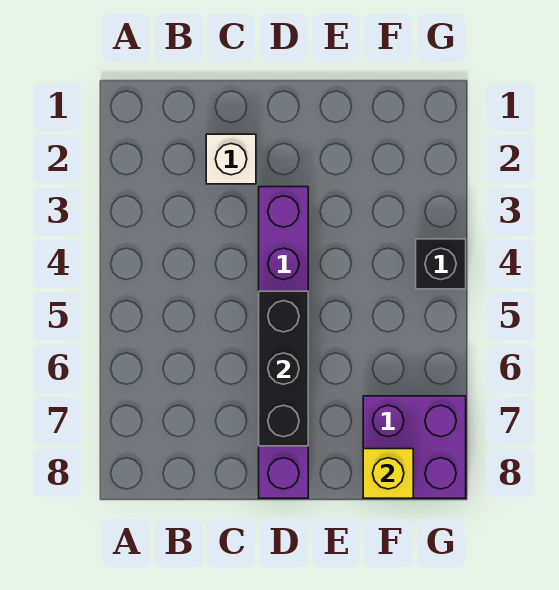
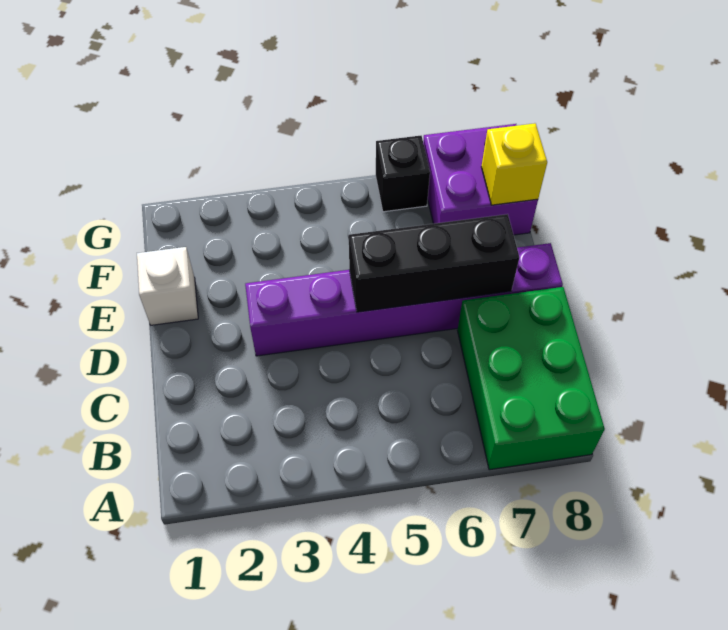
none -> green 2x3 brick [458,287,605,470]
white 1x1 brick [206,134,256,184] -> white 1x1 brick moved to [137,247,198,325]
black 1x1 brick [416,239,466,289] -> black 1x1 brick moved to [376,136,430,212]

